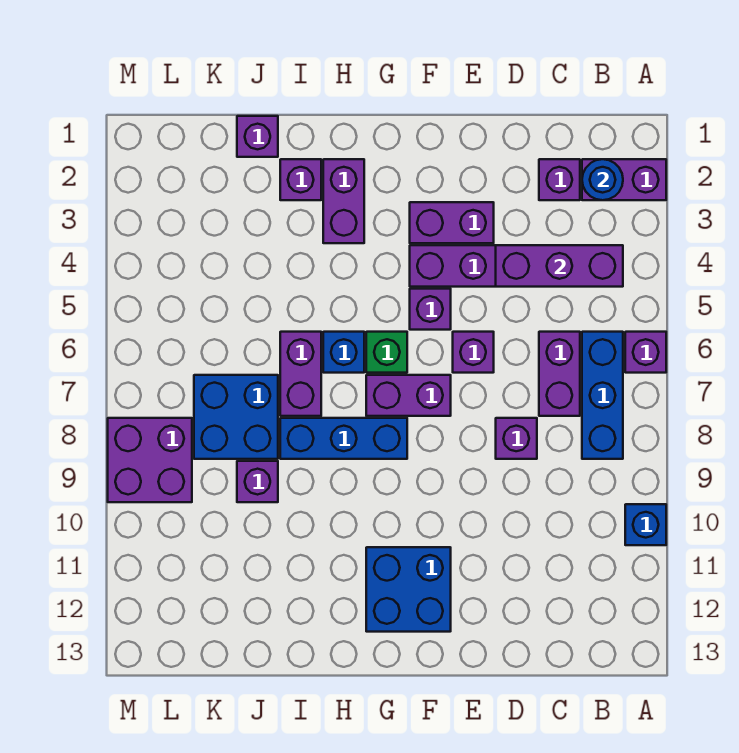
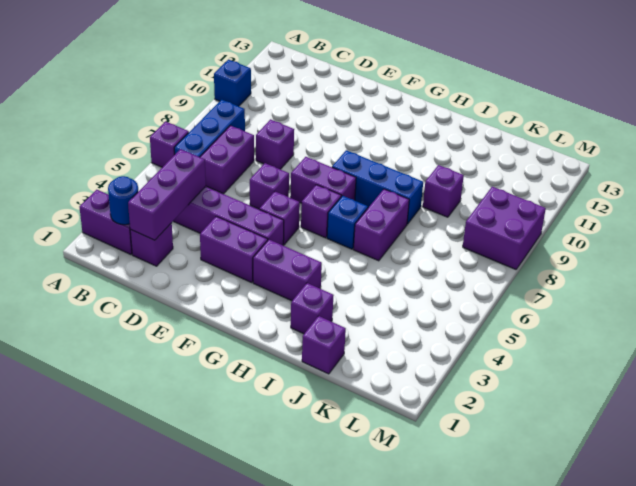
purple 1x3 brick [496,245,623,287] -> purple 1x3 brick turned to [128,149,206,240]
blue 2x2 brick [366,547,451,632] -> none
green 1x1 brick [366,332,407,373] -> purple 1x1 brick [301,185,341,238]
purple 1x2 brick [323,159,364,243] -> purple 1x2 brick turned to [253,240,322,301]
blue 2x2 brick [194,375,278,459] -> none

